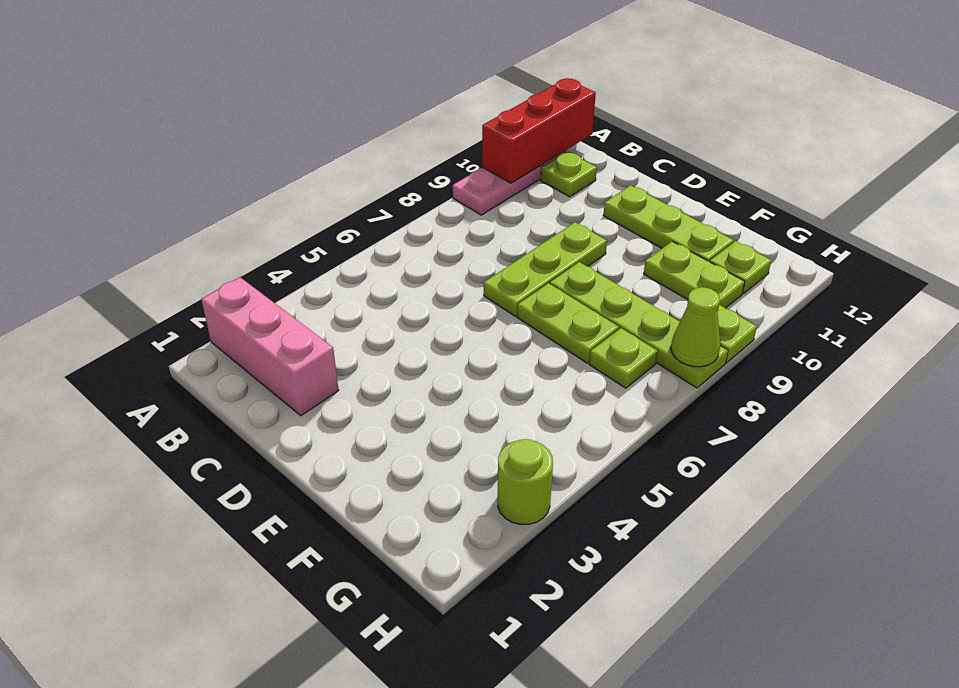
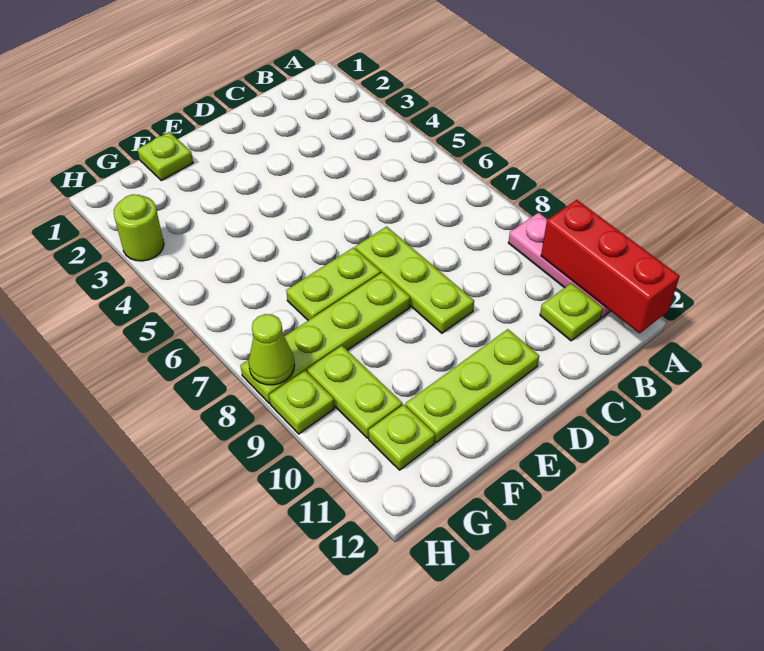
pink 1x3 brick [201,277,339,416] -> none
lime 1x2 plate [644,241,745,308] -> lime 1x2 plate turned to [307,346,402,438]
lime 1x1 plate [589,328,658,388] -> lime 1x1 plate moved to [137,132,193,181]

